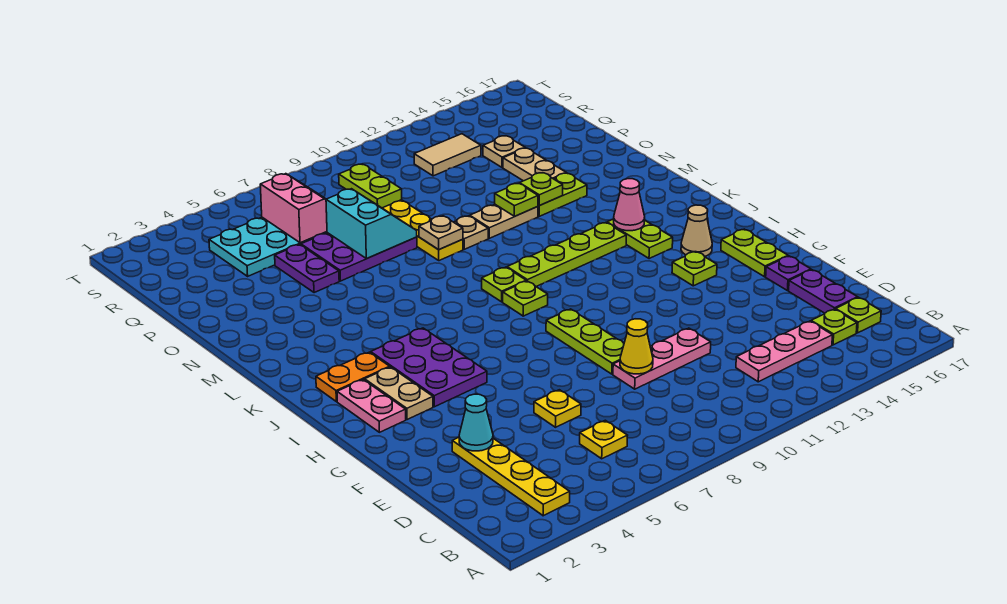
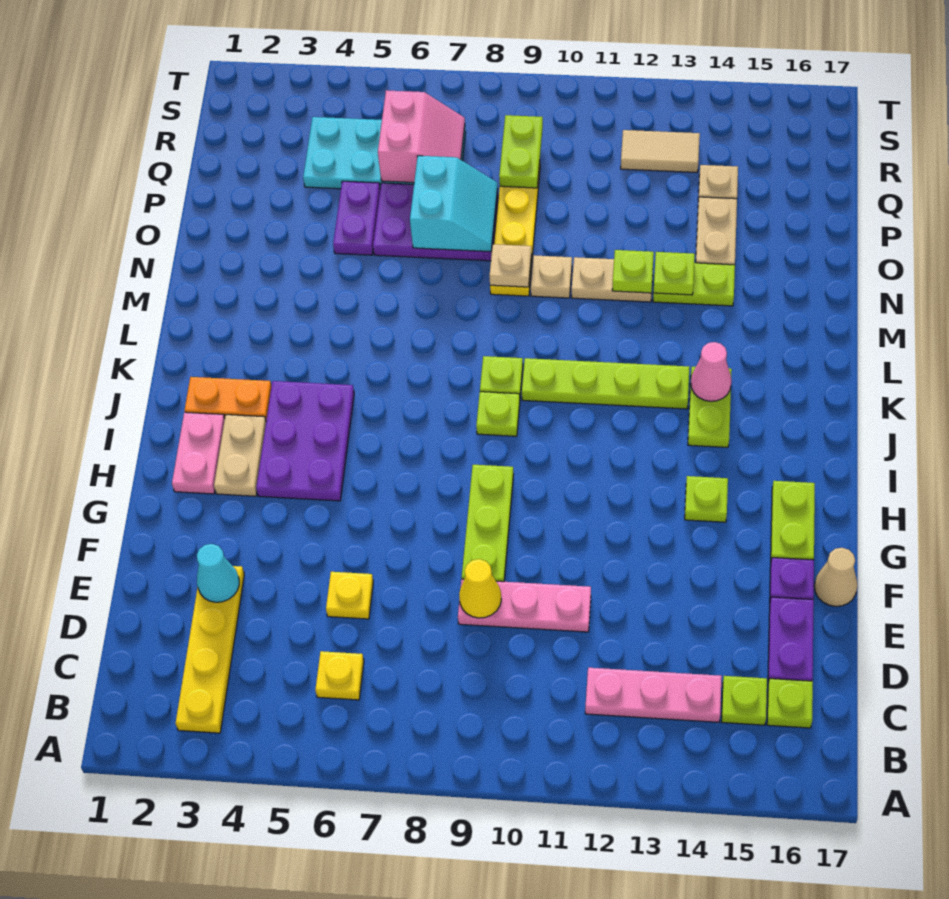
tan 1x1 cone [681,205,712,256] -> tan 1x1 cone moved to [814,548,858,606]

